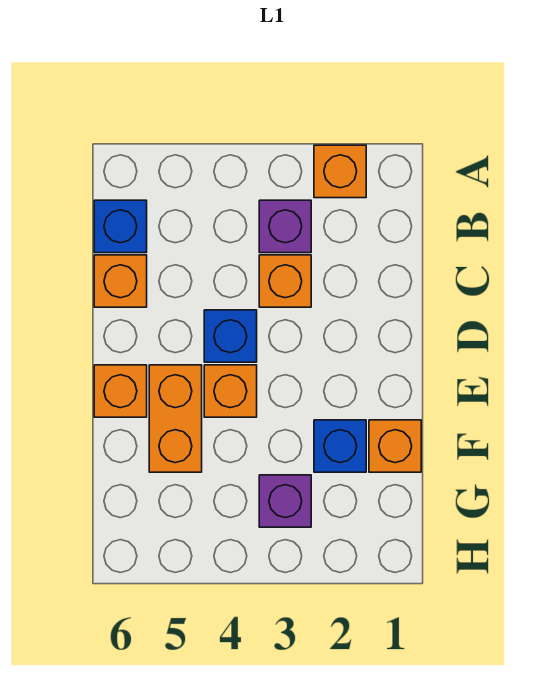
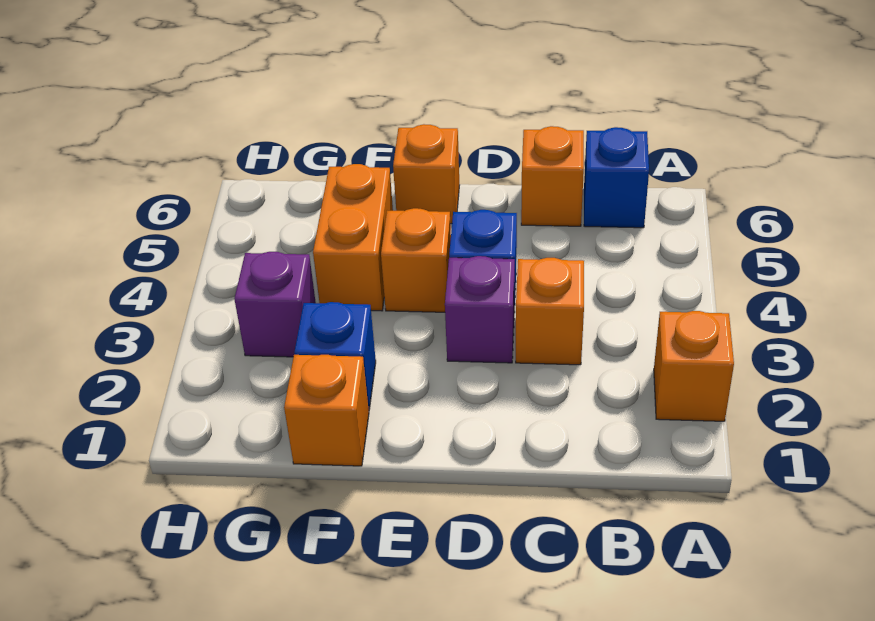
purple 1x1 brick [259,200,311,253] -> purple 1x1 brick moved to [445,256,515,363]
orange 1x2 brick [149,365,202,472] -> orange 1x2 brick turned to [313,164,393,311]

